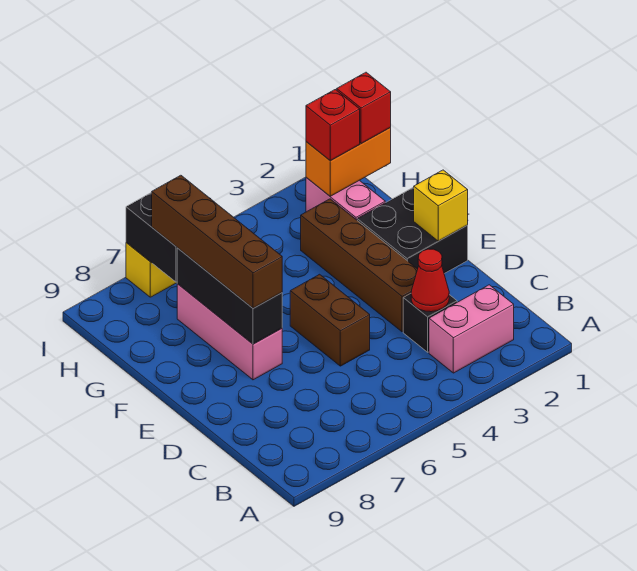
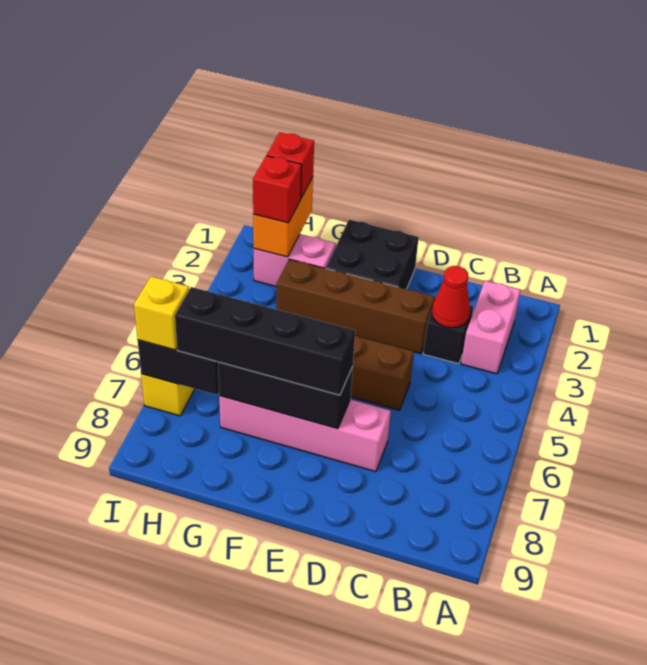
yellow 1x1 brick [414,170,468,241] -> yellow 1x1 brick moved to [134,276,189,350]
pink 1x3 brick [177,284,282,380] -> pink 1x4 brick [219,396,391,472]
brown 1x4 brick [152,175,282,308] -> black 1x4 brick [175,287,355,395]

